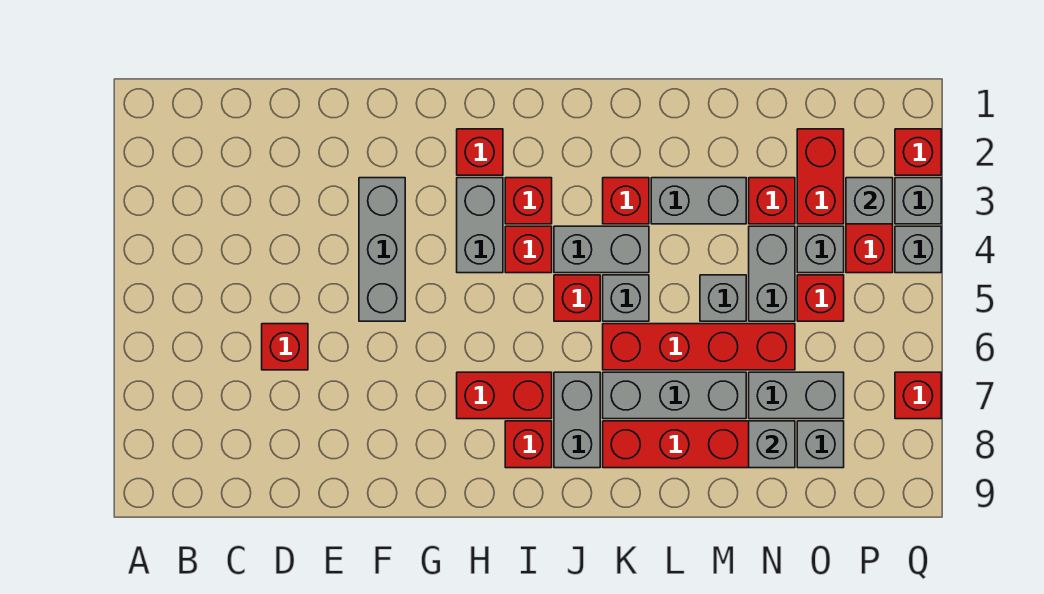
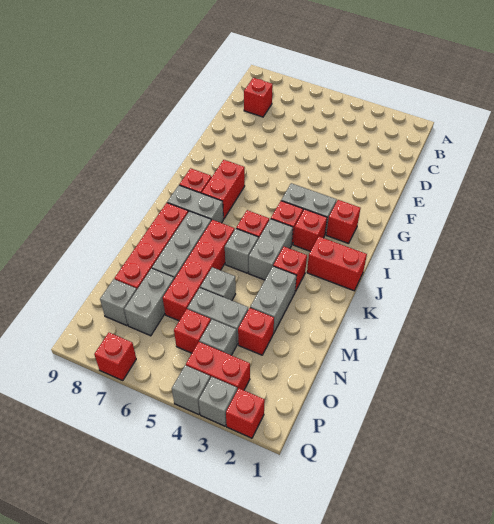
red 1x1 brick [262,324,308,370] -> red 1x1 brick moved to [244,78,273,117]
grey 1x3 brick [359,178,405,321] -> none
grey 1x1 brick [749,421,795,468] -> none
red 1x2 brick [797,129,844,224] -> red 1x2 brick moved to [307,237,367,291]
grey 1x1 brick [846,178,893,224] -> none

